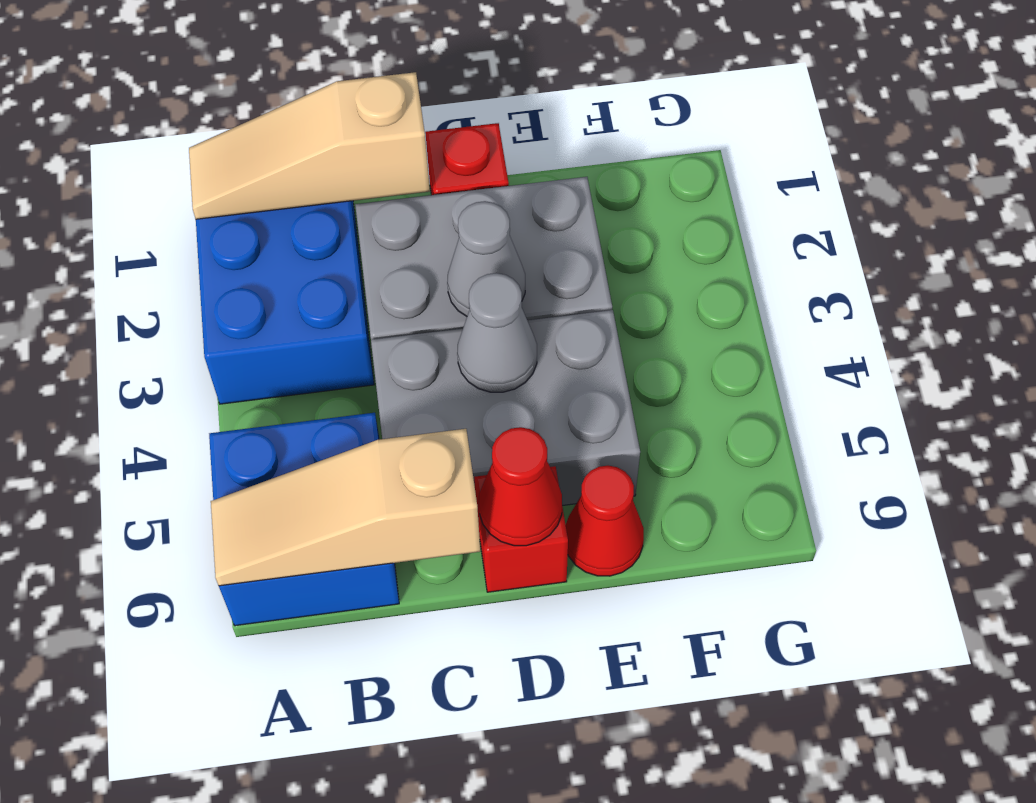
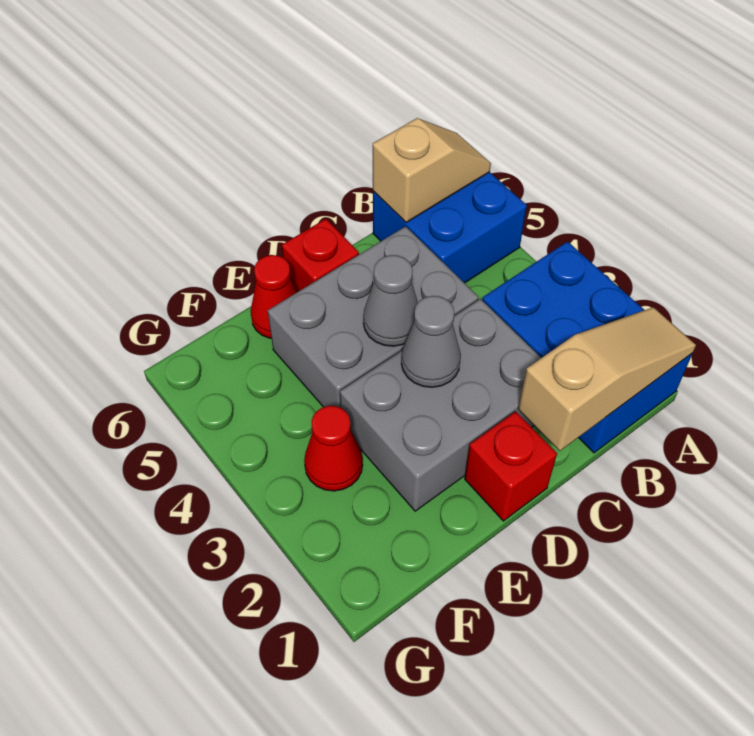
tan 1x3 slope [211,429,480,586] -> tan 1x2 slope [373,118,491,223]
red 1x1 cone [479,427,562,546] -> red 1x1 cone moved to [304,406,363,491]

